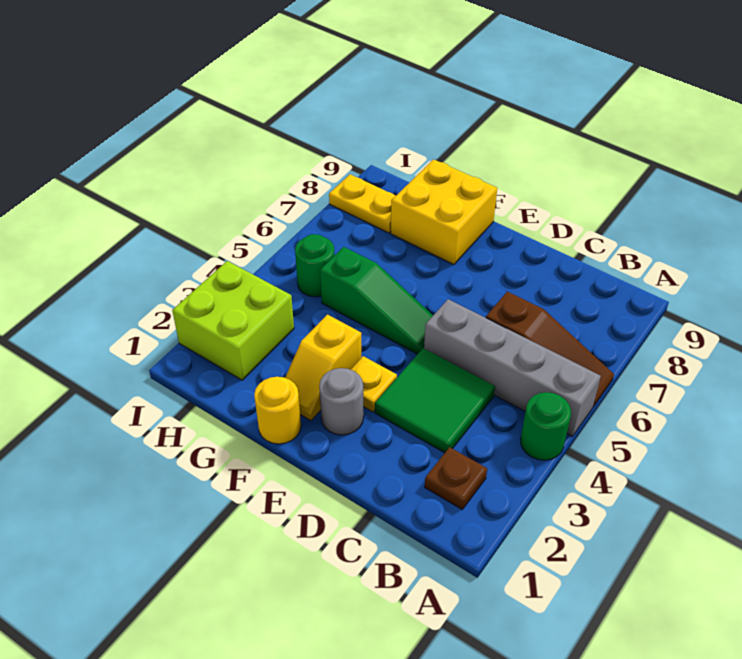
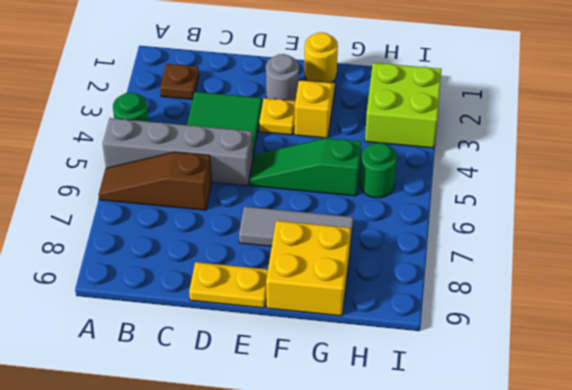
none -> grey 1x3 tile [239,206,353,254]
yellow 1x2 plate [329,174,396,233] -> yellow 1x2 plate moved to [189,262,268,308]

